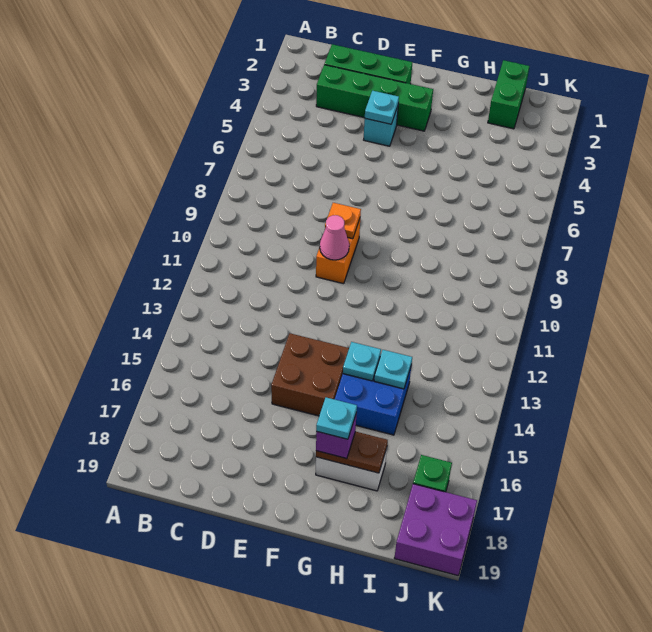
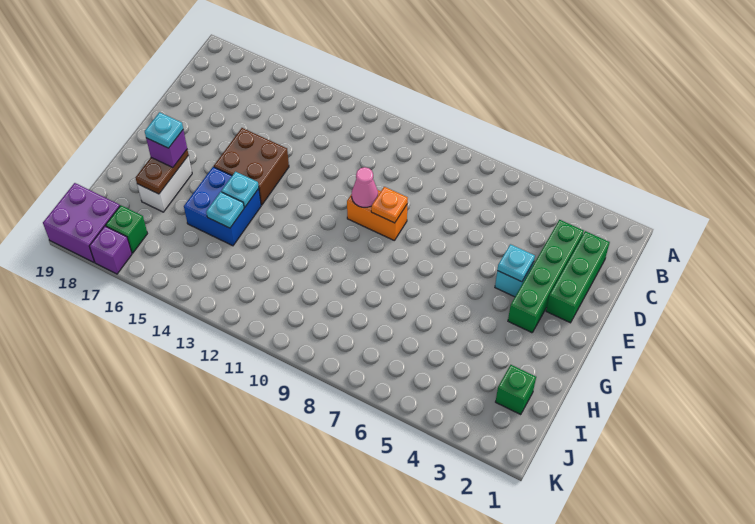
green 1x2 brick [488,60,529,129] -> green 1x1 brick [496,365,536,415]
none -> purple 1x1 brick [89,226,132,274]

